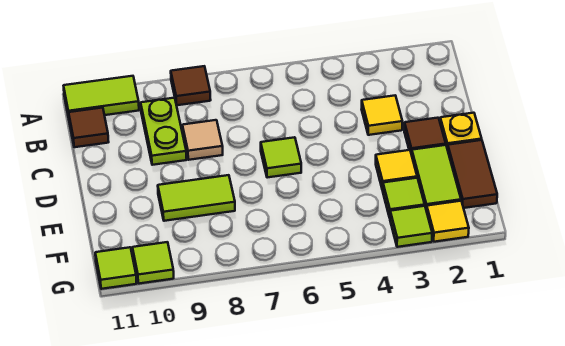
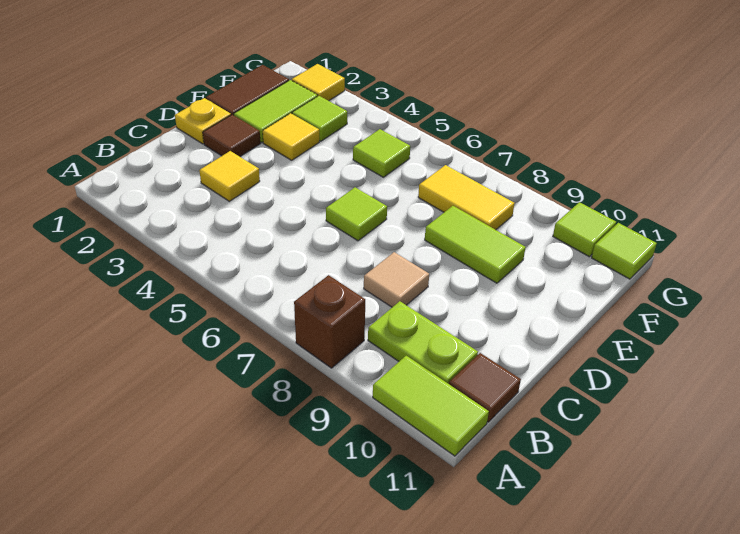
brown 1x1 tile [171,66,211,105] -> brown 1x1 brick [294,275,365,368]
lime 1x2 plate [141,98,187,165] -> lime 1x2 plate turned to [368,301,478,384]
none -> yellow 1x2 tile [418,165,515,230]
lime 1x1 tile [390,206,432,247] -> lime 1x1 tile moved to [353,129,410,177]

